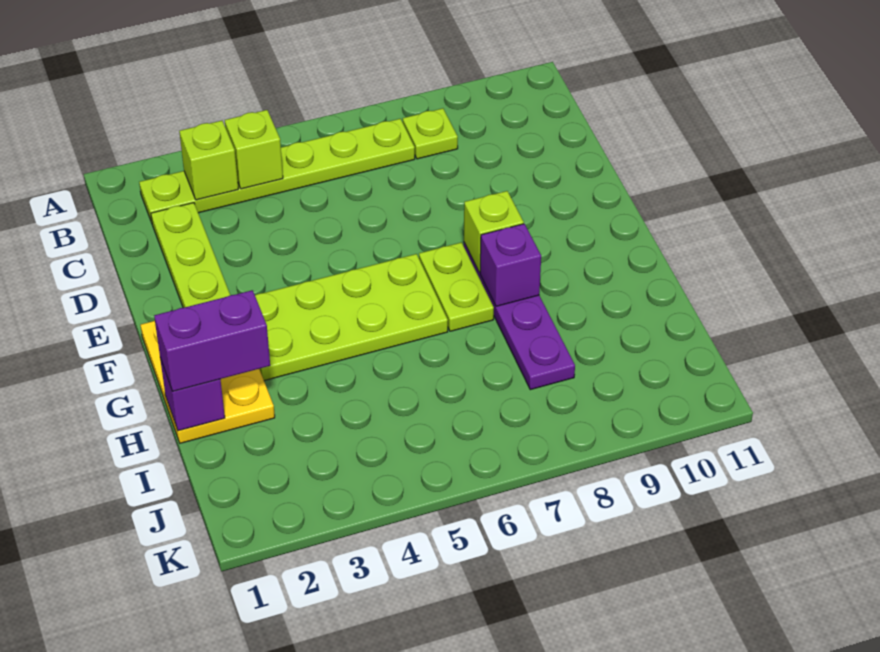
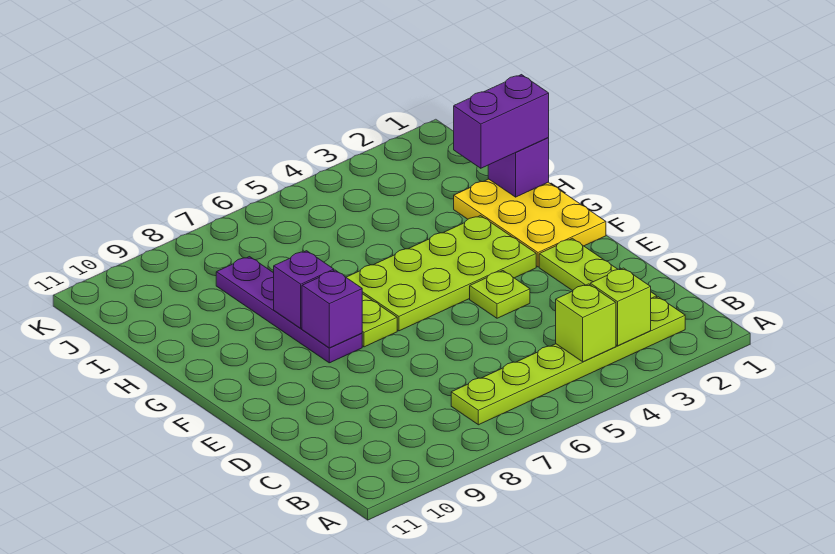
lime 1x1 plate [403,108,458,159] -> lime 1x1 plate moved to [470,271,530,318]
lime 1x1 brick [464,191,524,273] -> purple 1x1 brick [302,270,362,348]

